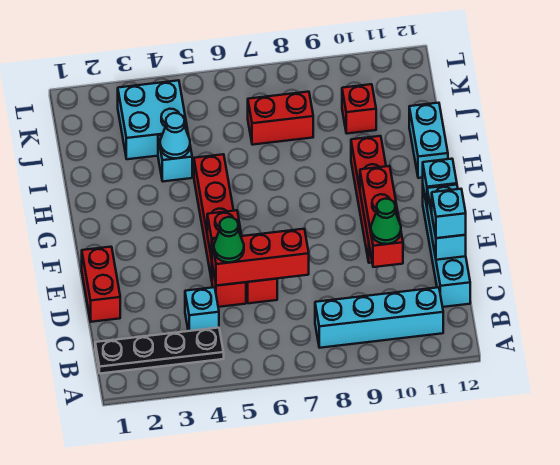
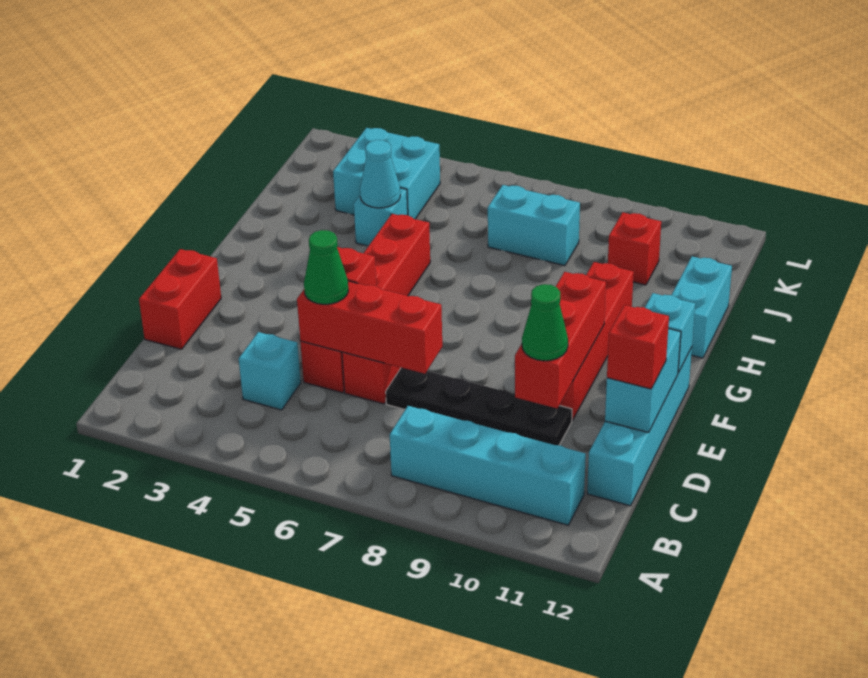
black 1x4 plate [95,328,224,374] -> black 1x4 plate moved to [386,368,572,445]
cyan 1x1 brick [432,189,466,238] -> red 1x1 brick [607,305,669,389]
red 1x2 brick [248,92,313,145] -> cyan 1x2 brick [488,185,580,266]

